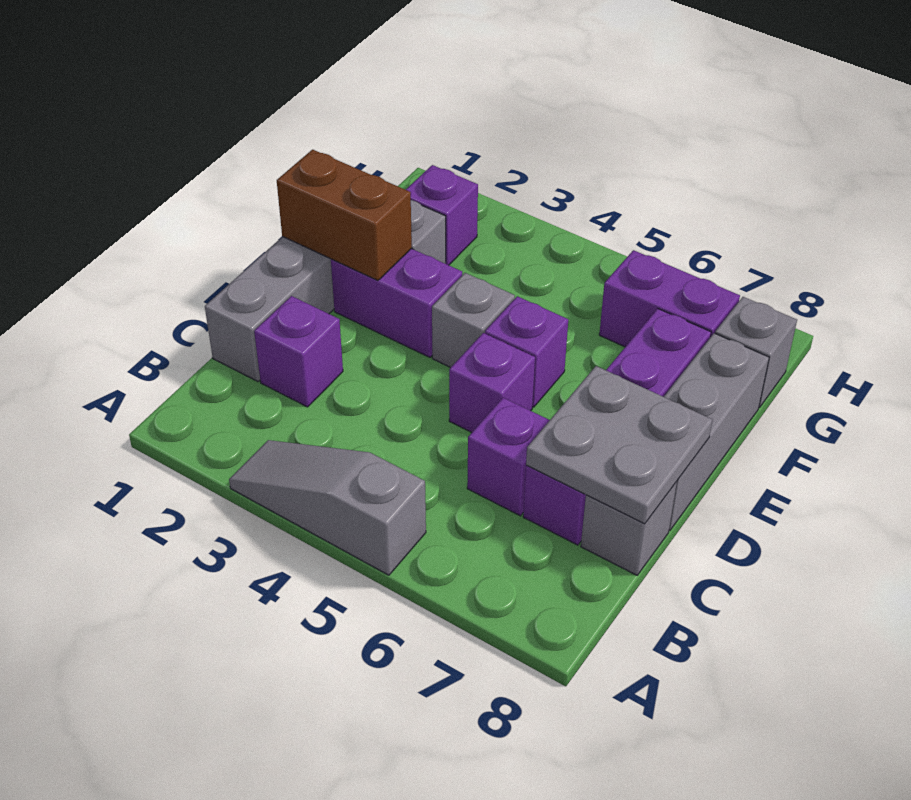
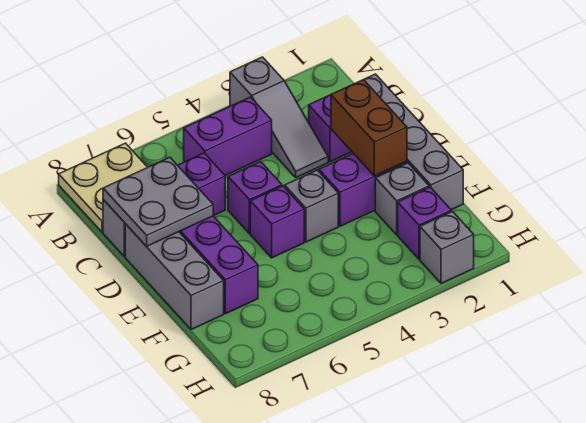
grey 1x3 slope [229,440,426,575] -> grey 1x3 slope turned to [230,57,328,177]
none -> tan 2x2 plate [59,143,148,232]
brown 1x2 brick [277,150,412,281] -> brown 1x2 brick turned to [331,80,407,176]
purple 1x2 brick [599,250,740,347] -> purple 1x2 brick moved to [184,97,272,176]
grey 1x1 brick [715,297,797,407] -> grey 1x1 brick moved to [420,211,474,283]

